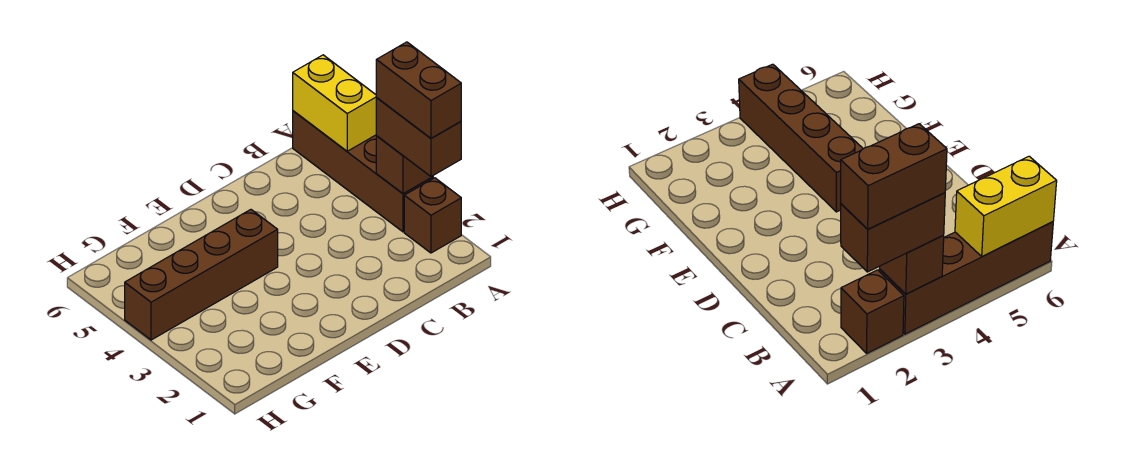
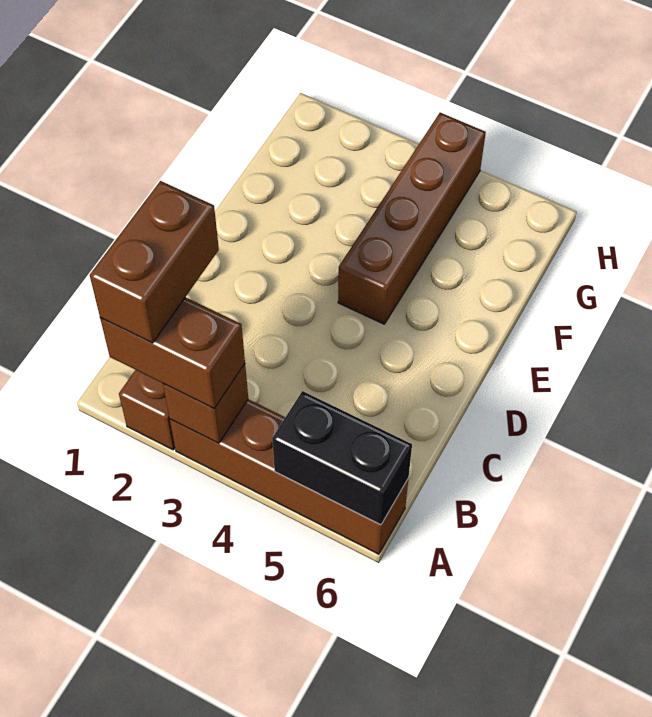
brown 1x2 brick [376,42,461,138] -> brown 1x2 brick turned to [90,181,219,343]
yellow 1x2 brick [293,55,377,151] -> black 1x2 brick [272,391,412,525]

